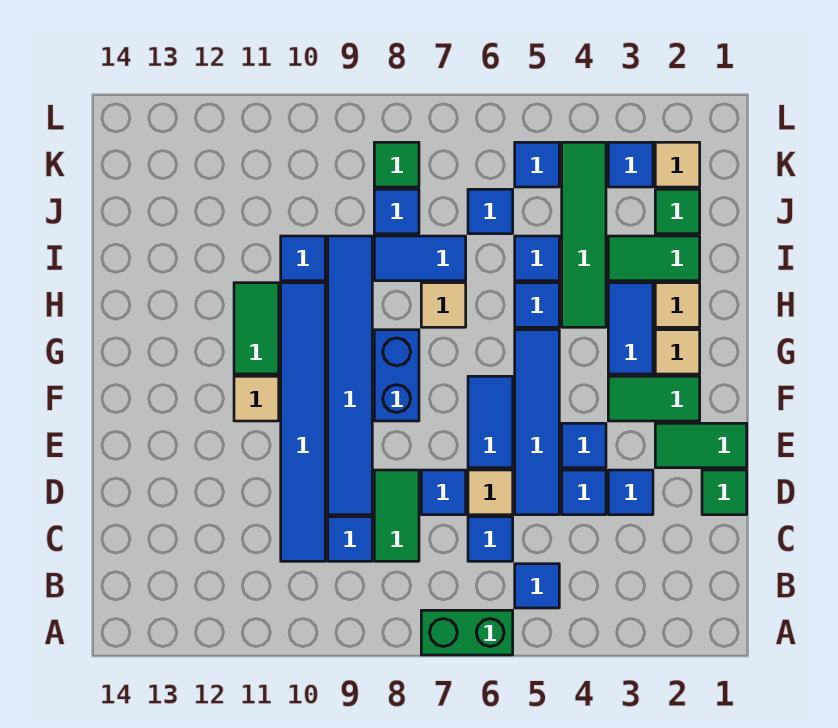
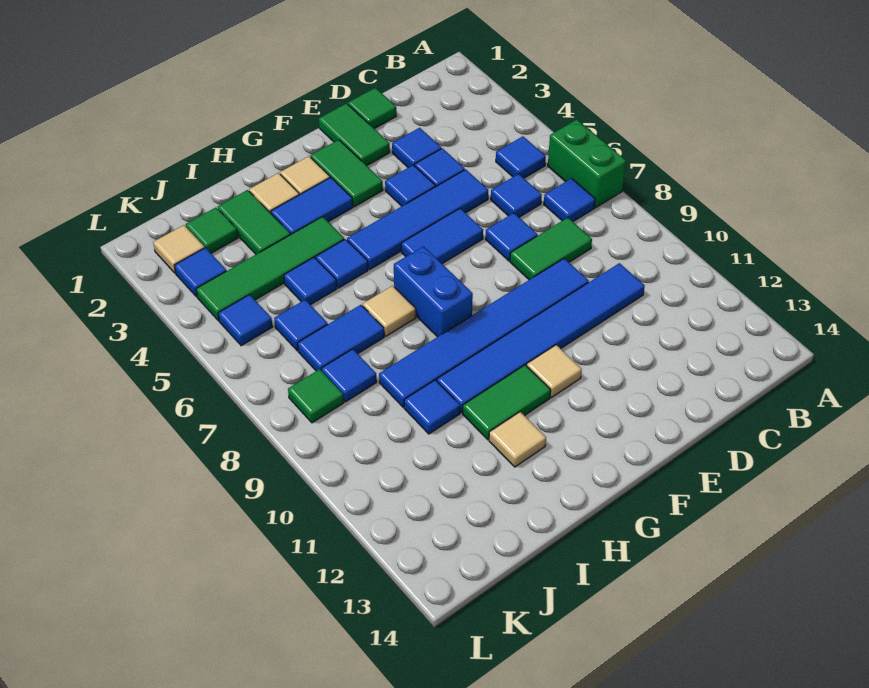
blue 1x1 tile [328,517,372,561] -> blue 1x1 tile moved to [544,178,595,222]
tan 1x1 tile [468,470,513,515] -> tan 1x1 tile moved to [489,412,546,467]
blue 1x2 brick [374,330,419,421] -> blue 1x2 brick turned to [394,246,473,337]
blue 1x2 tile [374,236,466,281] -> blue 1x2 tile turned to [298,305,384,371]

